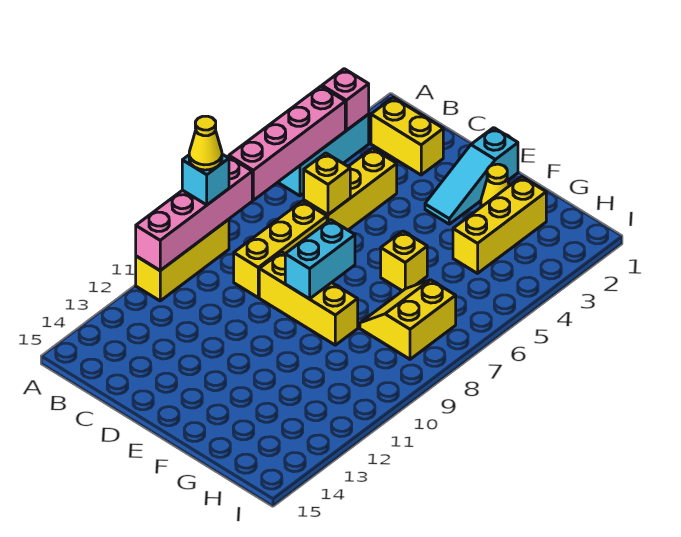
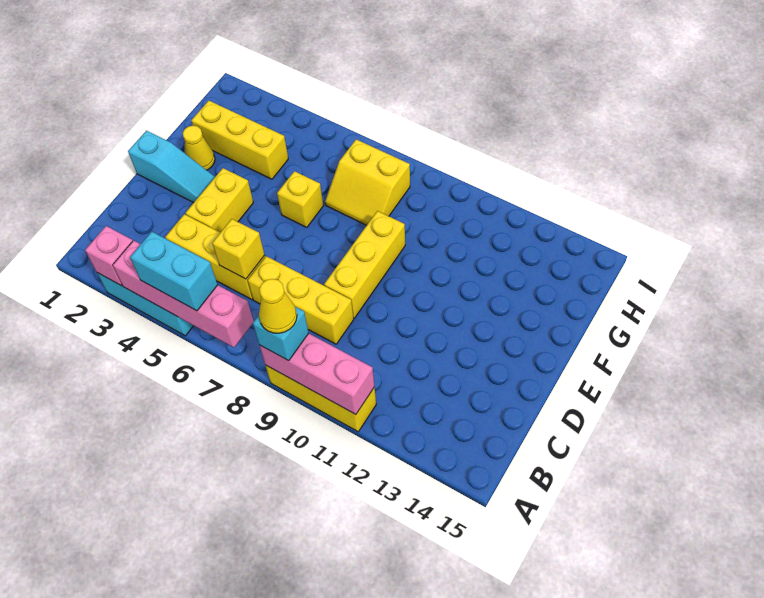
pink 1x4 brick [136,156,252,270] -> pink 1x3 brick [259,333,374,414]
yellow 1x2 brick [371,98,443,175] -> yellow 1x2 brick moved to [185,168,253,233]
cyan 1x2 brick [285,220,355,299] -> cyan 1x2 brick moved to [130,232,218,311]

